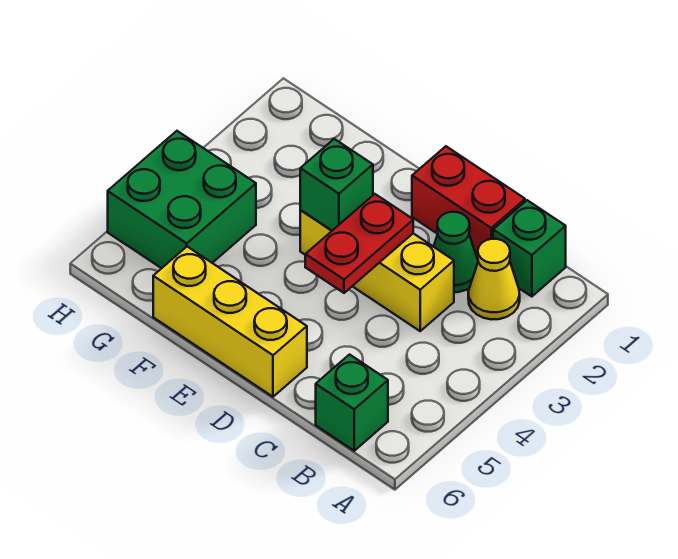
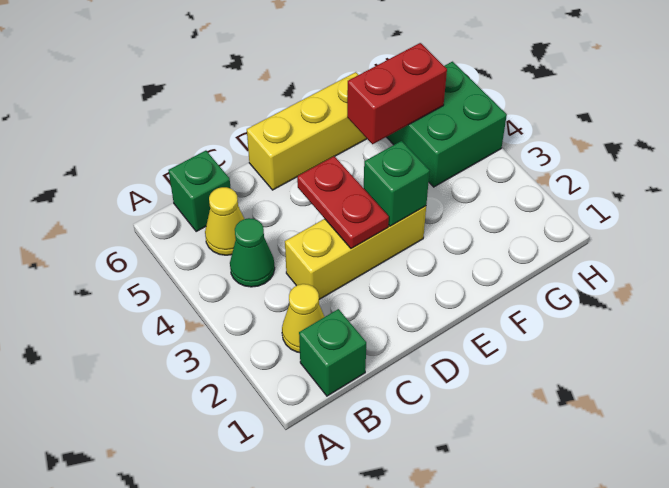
none -> yellow 1x1 cone [205,187,244,255]
red 1x2 brick [412,146,525,259] -> red 1x2 brick moved to [347,43,447,144]
green 1x1 cone [434,212,478,292] -> green 1x1 cone moved to [230,218,275,287]

